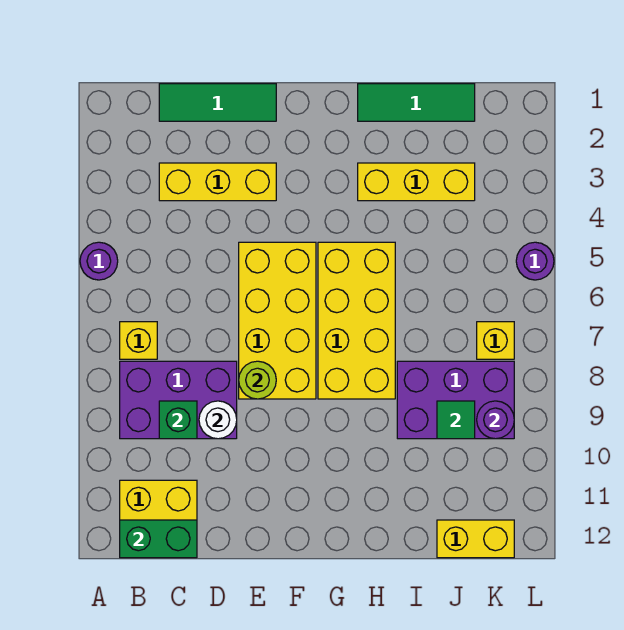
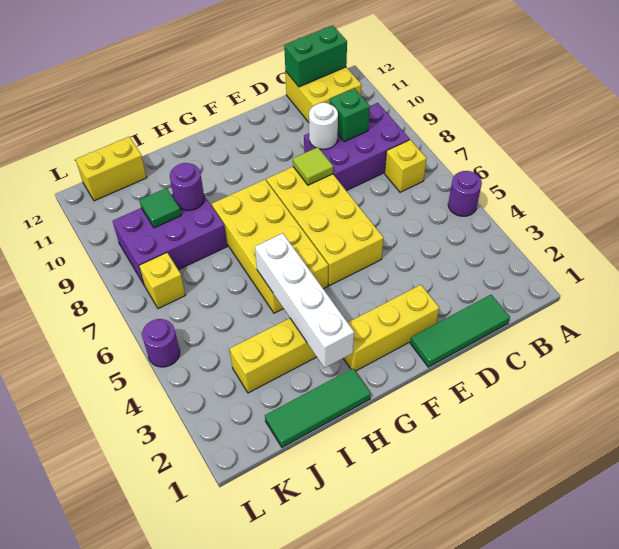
yellow 1x3 brick [159,163,276,201] -> yellow 1x3 brick moved to [343,285,439,371]
lime 1x1 round brick [239,361,276,399] -> lime 1x1 tile [293,147,333,185]
none -> white 1x4 brick [255,233,354,368]
purple 1x1 round brick [477,401,514,439] -> purple 1x1 round brick moved to [170,163,204,211]

